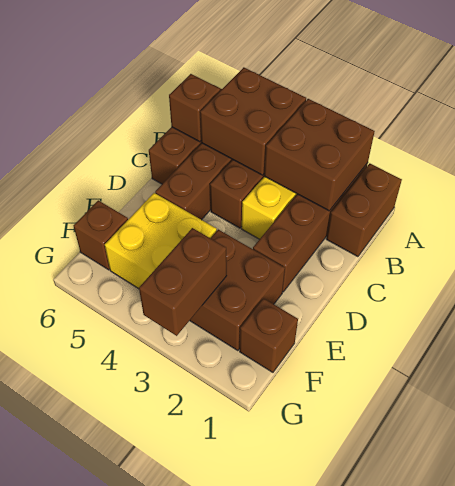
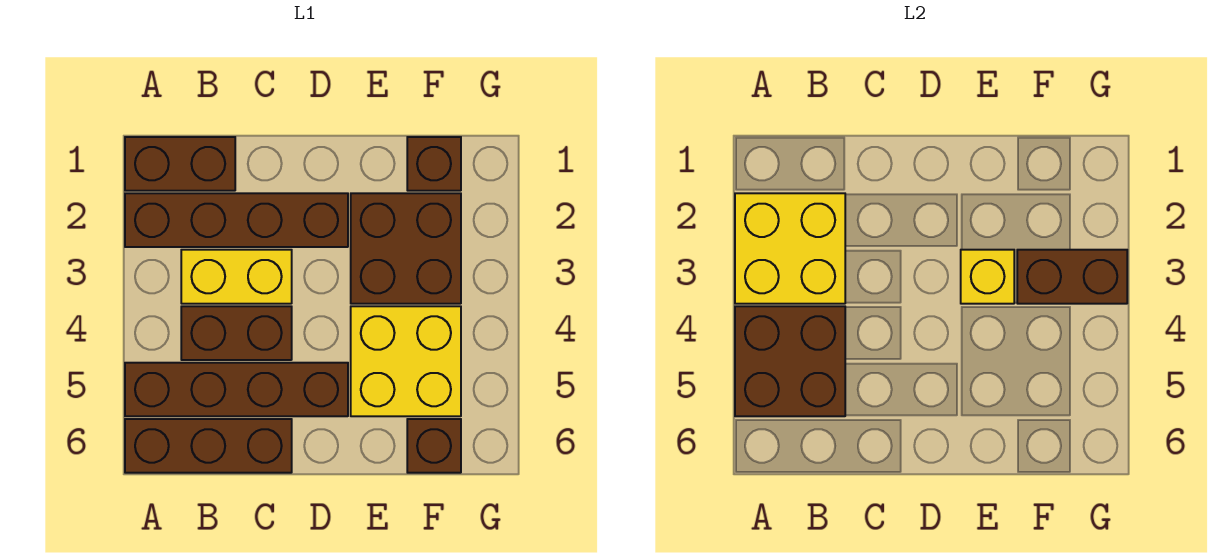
brown 2x2 brick [264,99,375,211] -> yellow 2x2 brick [735,193,845,304]
brown 1x1 brick [169,74,220,142] -> none
none -> yellow 1x1 brick [961,250,1014,304]

